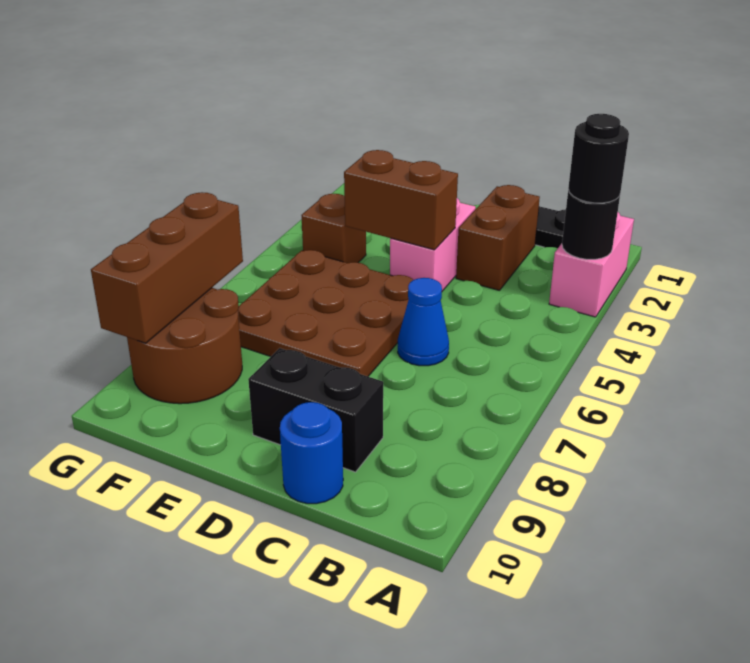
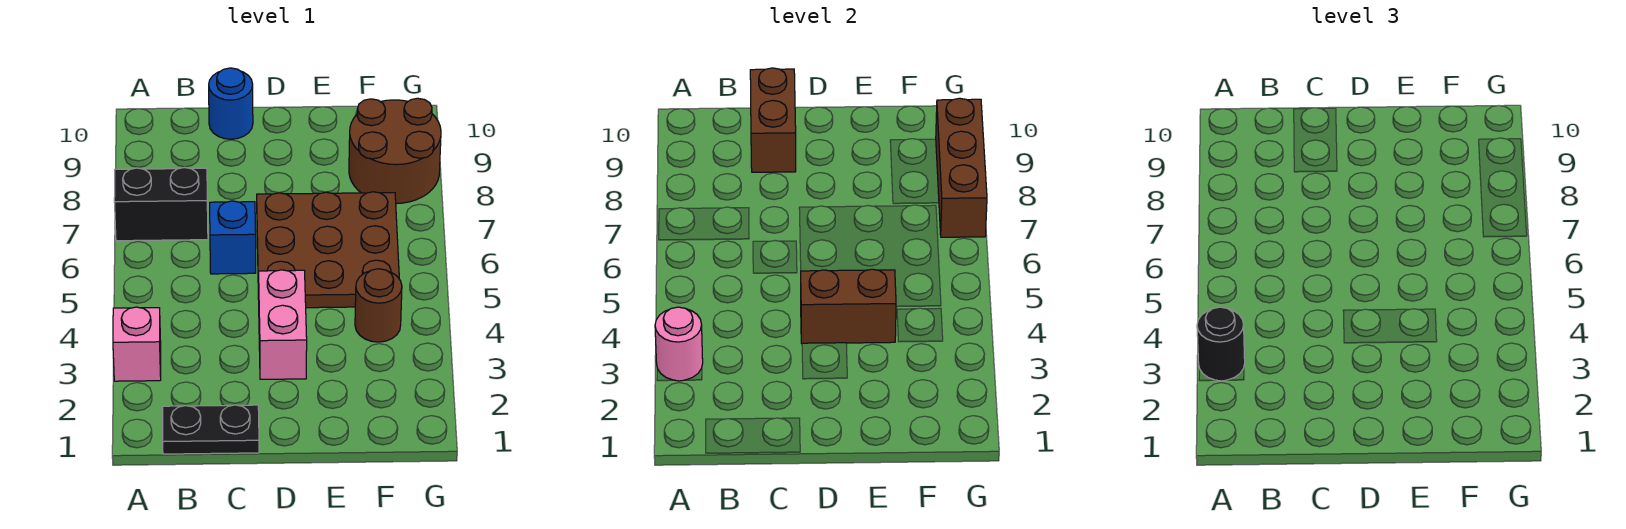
pink 1x2 brick [549,212,634,317] -> pink 1x1 brick [113,307,161,381]
black 1x1 round brick [562,190,620,259] -> pink 1x1 round brick [655,307,703,381]
brown 1x2 brick [456,185,540,291] -> brown 1x2 brick moved to [750,68,796,172]
blue 1x1 cone [398,278,449,366] -> blue 1x1 brick [210,201,256,274]
black 1x2 brick [248,348,383,472] -> black 1x2 brick moved to [114,168,208,241]
brown 1x1 brick [301,194,366,263] -> brown 1x1 round brick [355,269,402,342]

